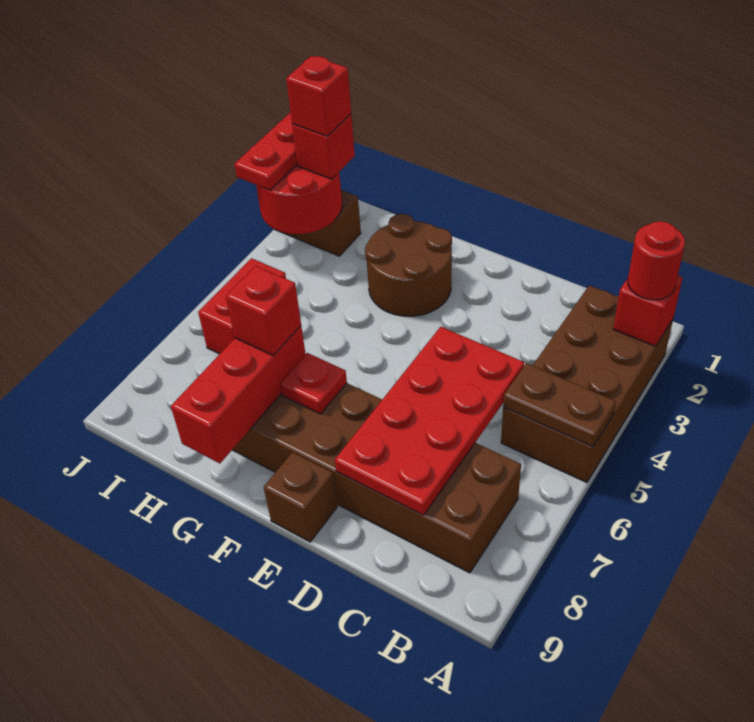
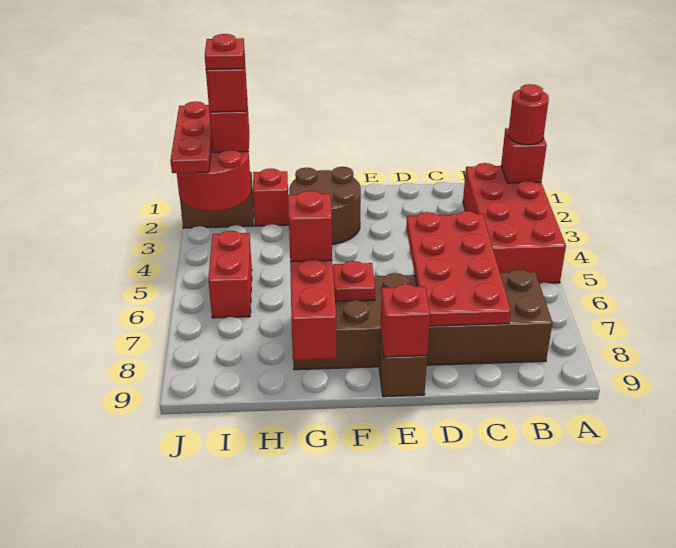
brown 2x4 brick [501,285,673,483] -> red 2x4 brick [463,163,566,283]
brown 1x2 plate [503,363,616,447] -> none
none -> red 1x1 brick [381,284,430,357]
none -> red 1x1 brick [253,168,289,226]
none -> red 1x1 plate [205,34,245,69]

